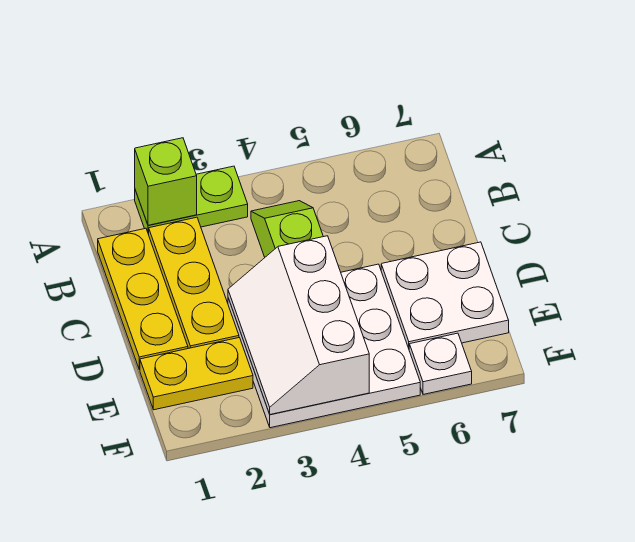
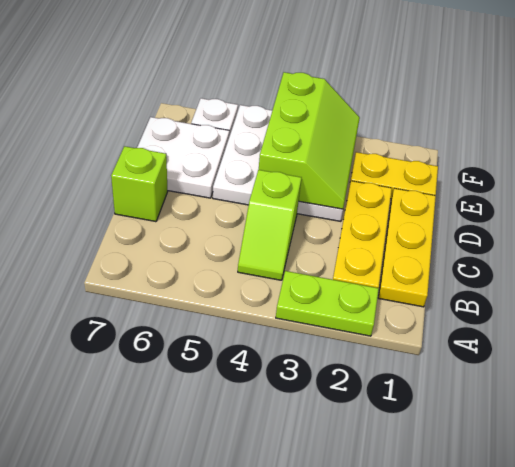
lime 1x1 brick [135,138,197,225] -> lime 1x1 brick moved to [111,146,168,222]
white 2x3 slope [228,236,369,414] -> lime 2x3 slope [259,72,360,209]

